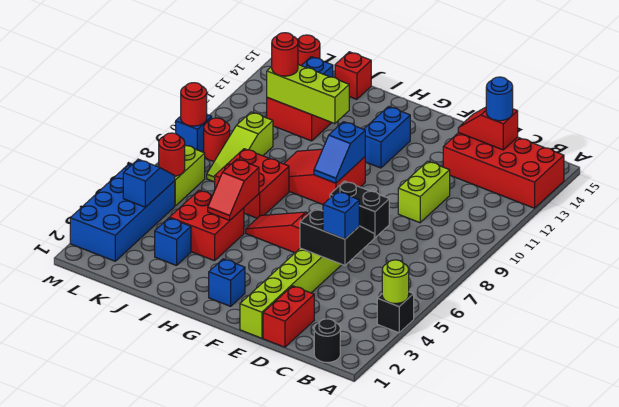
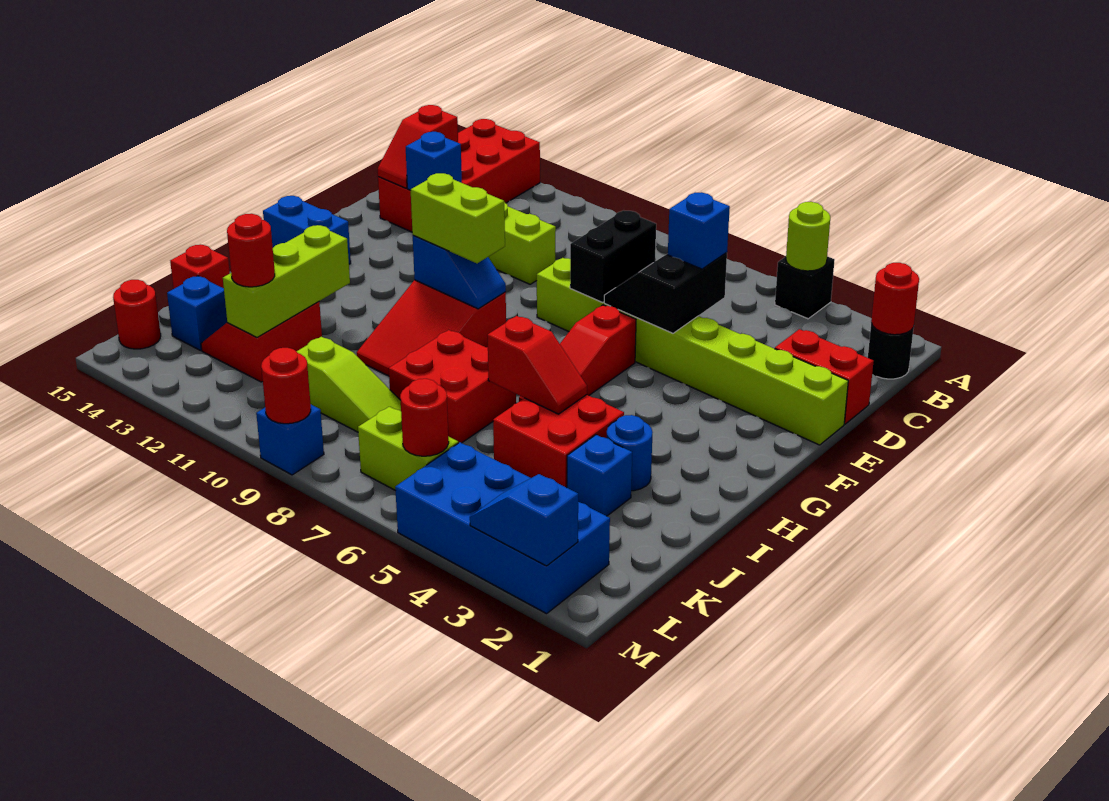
blue 1x1 round brick [486,77,513,121] -> blue 1x1 round brick moved to [607,415,653,491]
blue 1x1 brick [209,259,245,306] -> blue 1x1 brick moved to [406,132,462,190]
none -> lime 1x2 brick [410,173,505,263]
blue 1x2 brick [364,107,410,168] -> blue 1x2 brick moved to [263,196,351,264]
blue 1x2 slope [123,159,175,207] -> blue 1x2 slope moved to [470,474,578,566]
red 1x1 round brick [204,118,230,161] -> red 1x1 round brick moved to [871,263,919,335]

